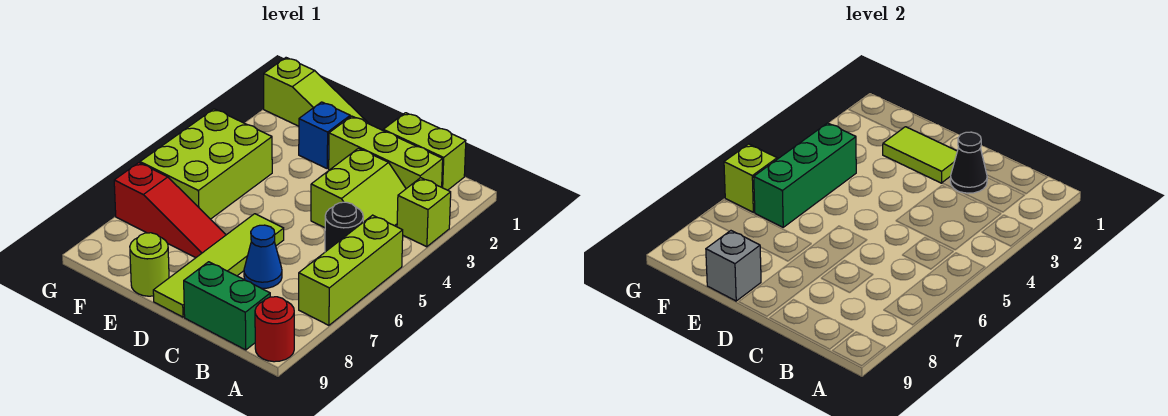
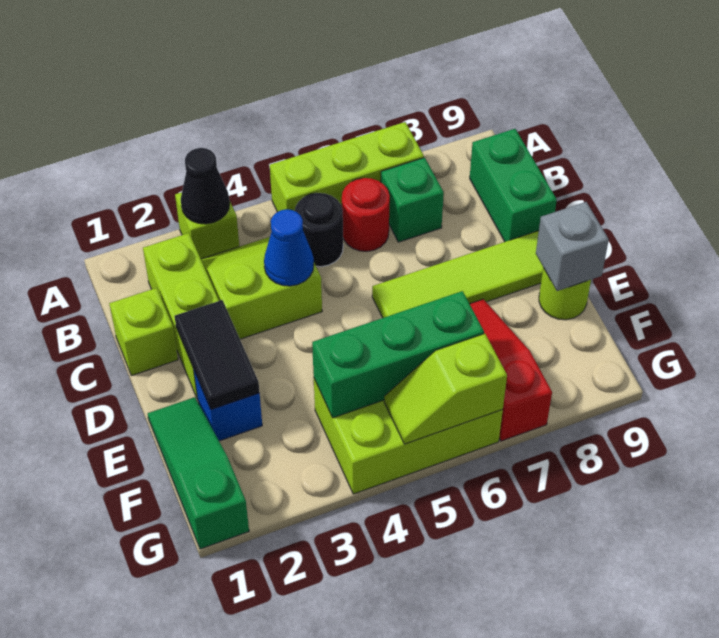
red 1x1 round brick [255,297,294,362] -> red 1x1 round brick moved to [342,178,390,251]
lime 1x2 brick [383,113,466,190] -> lime 1x1 brick [109,288,178,376]
none -> green 1x1 brick [381,158,444,242]
black 1x1 cone [950,132,987,193] -> black 1x1 cone moved to [181,148,230,224]
blue 1x1 cone [244,225,282,289] -> blue 1x1 cone moved to [264,209,314,286]
lime 1x2 tile [883,127,957,183] -> black 1x2 tile [175,300,260,410]
lime 1x3 slope [264,58,369,126] -> green 1x3 slope [148,397,249,549]

